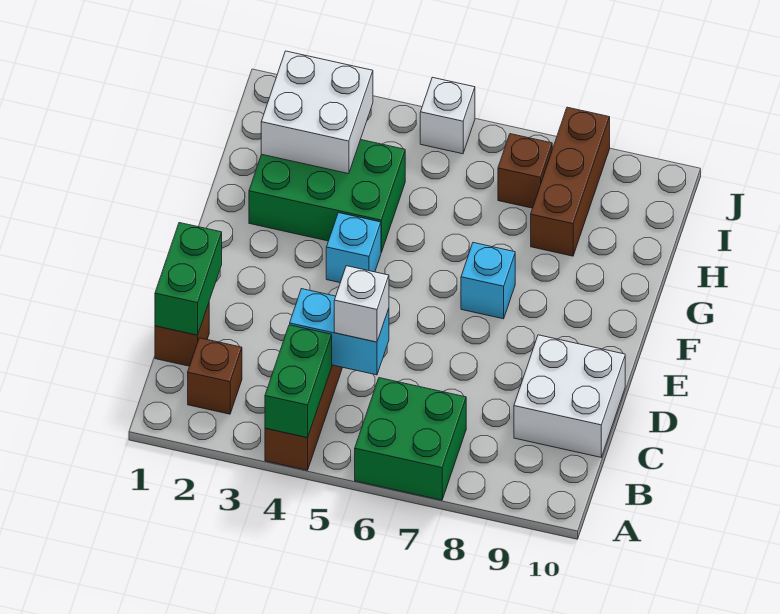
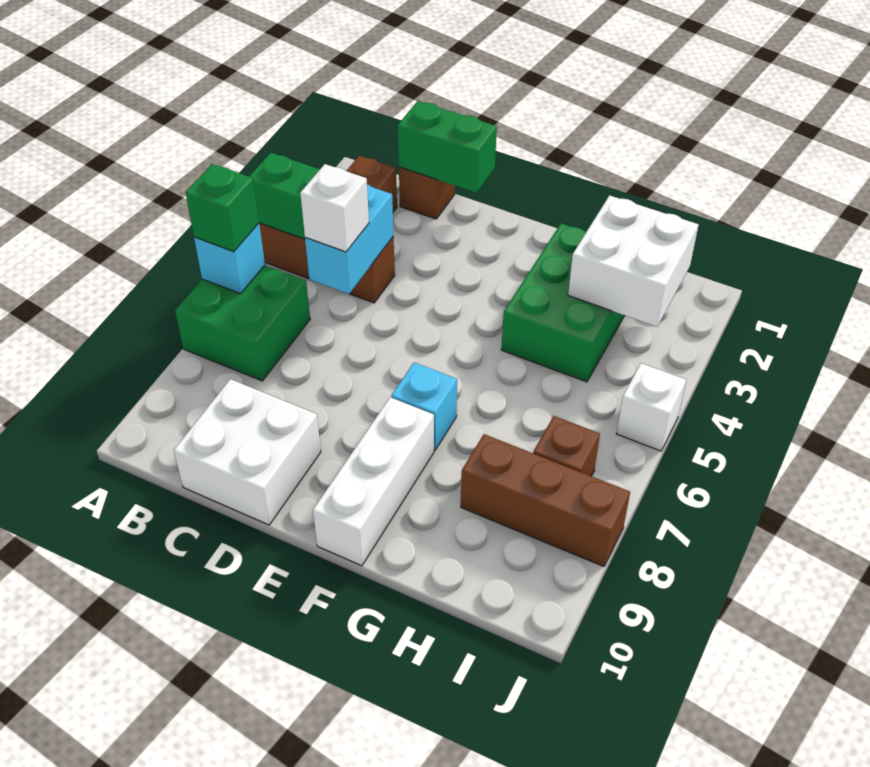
none -> green 1x1 brick [185,164,259,252]
cyan 1x1 brick [326,213,381,283] -> cyan 1x1 brick moved to [194,223,265,294]
none -> white 1x3 brick [313,397,434,566]

